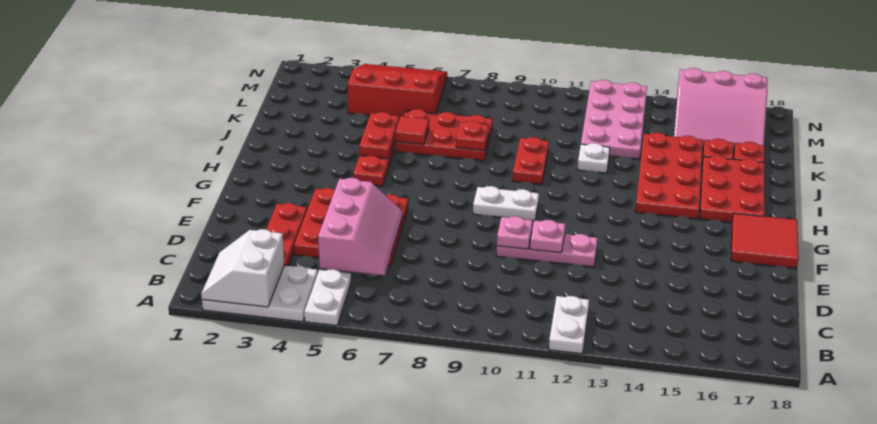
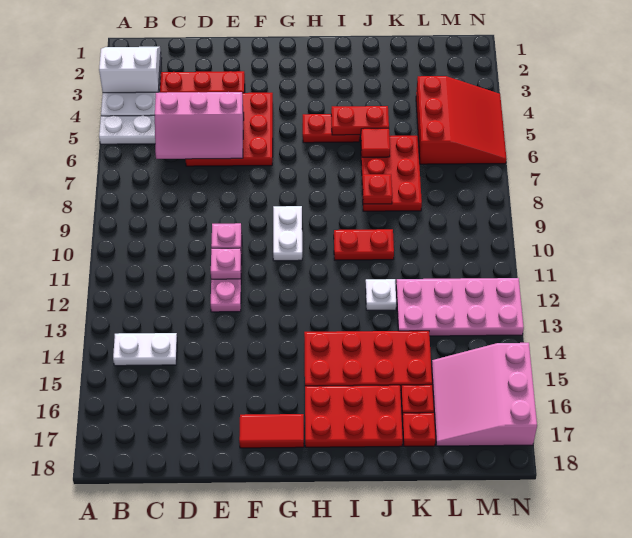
white 1x2 plate [549,296,589,354] -> white 1x2 plate moved to [113,333,177,366]
red 2x2 tile [731,213,799,268] -> red 1x2 tile [239,414,304,448]

